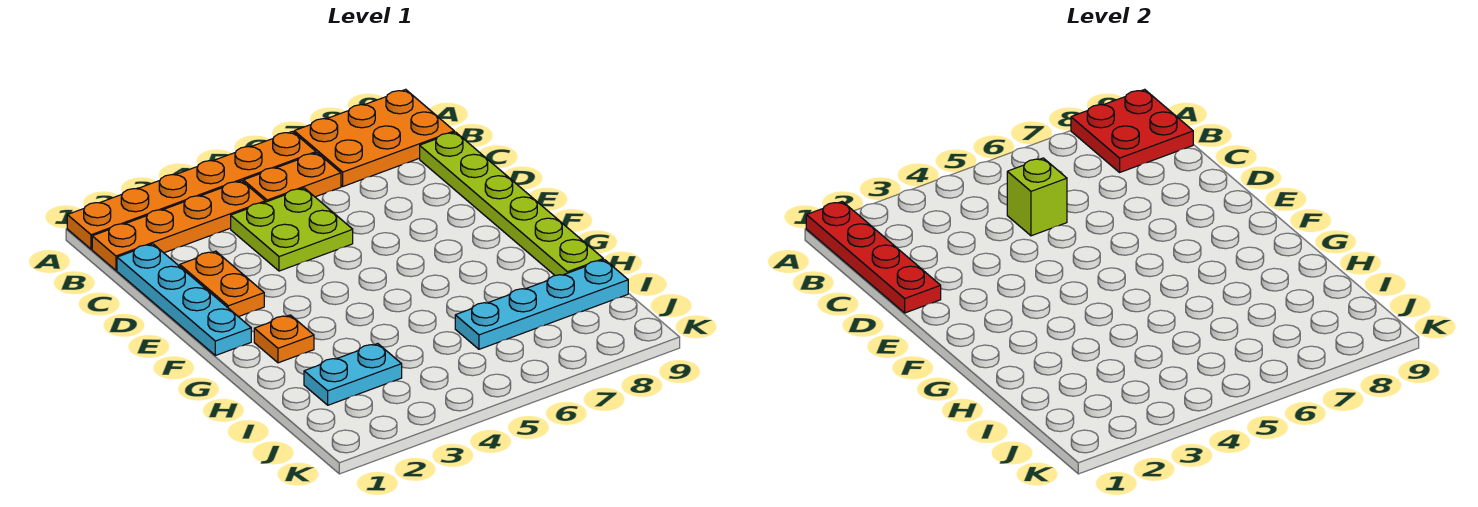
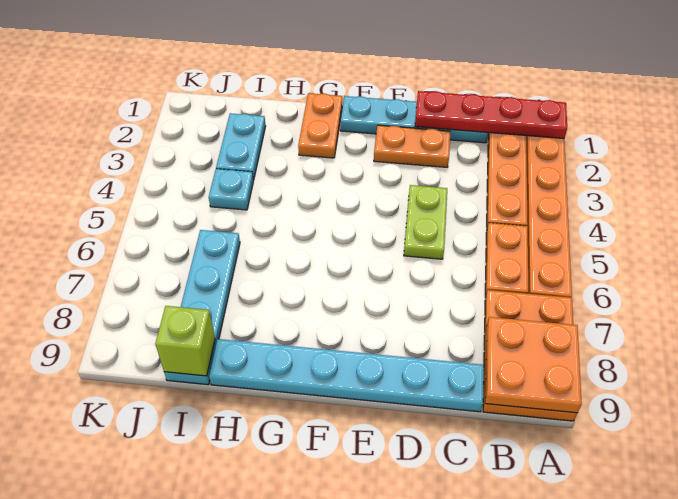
red 2x2 plate [1071,89,1193,172] -> orange 2x2 plate [485,317,582,413]
lime 2x2 plate [231,188,353,271] -> lime 1x2 plate [404,185,447,259]
lime 1x1 brick [1007,158,1067,236] -> lime 1x1 brick moved to [155,306,215,376]
lime 1x6 plate [420,132,603,276] -> cyan 1x6 plate [209,339,484,412]
orange 1x1 plate [254,315,314,363] -> orange 1x2 plate [298,93,342,158]
none -> cyan 1x1 plate [209,169,253,210]

